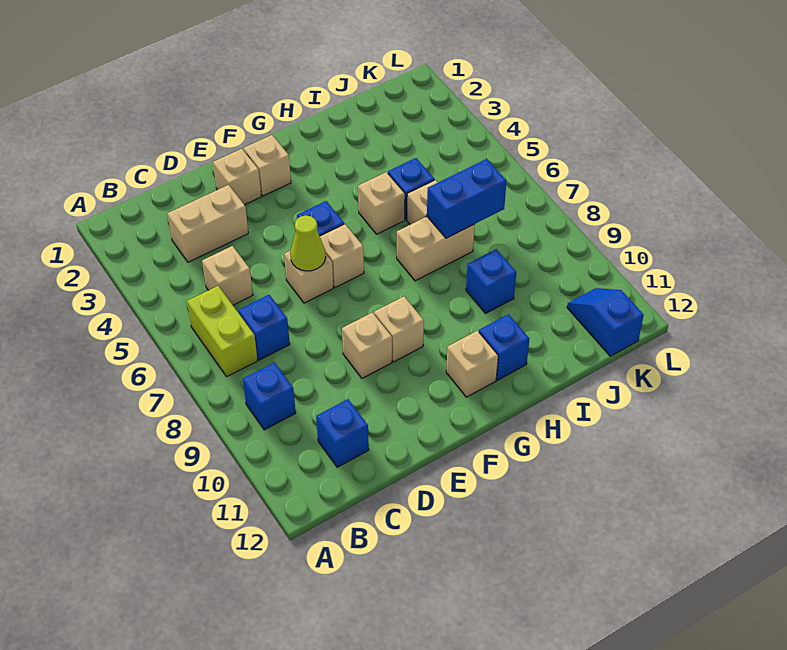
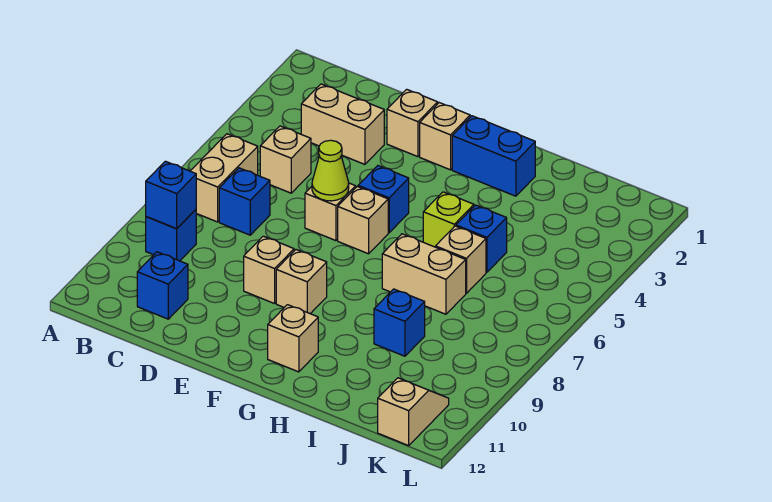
lime 1x2 brick [187,286,258,376] -> tan 1x2 brick [191,134,258,222]
tan 1x1 brick [358,172,405,234] -> lime 1x1 brick [423,192,474,247]
blue 1x1 brick [479,314,529,380] -> blue 1x1 brick moved to [146,161,196,229]
blue 1x2 brick [427,159,507,238] -> blue 1x2 brick moved to [452,116,535,196]
blue 1x2 slope [567,288,644,356] -> tan 1x2 slope [378,378,449,446]

